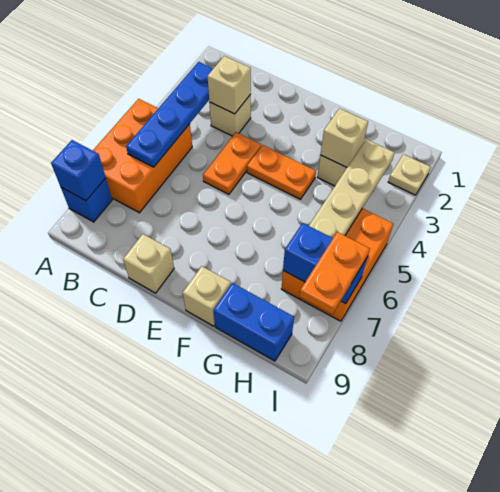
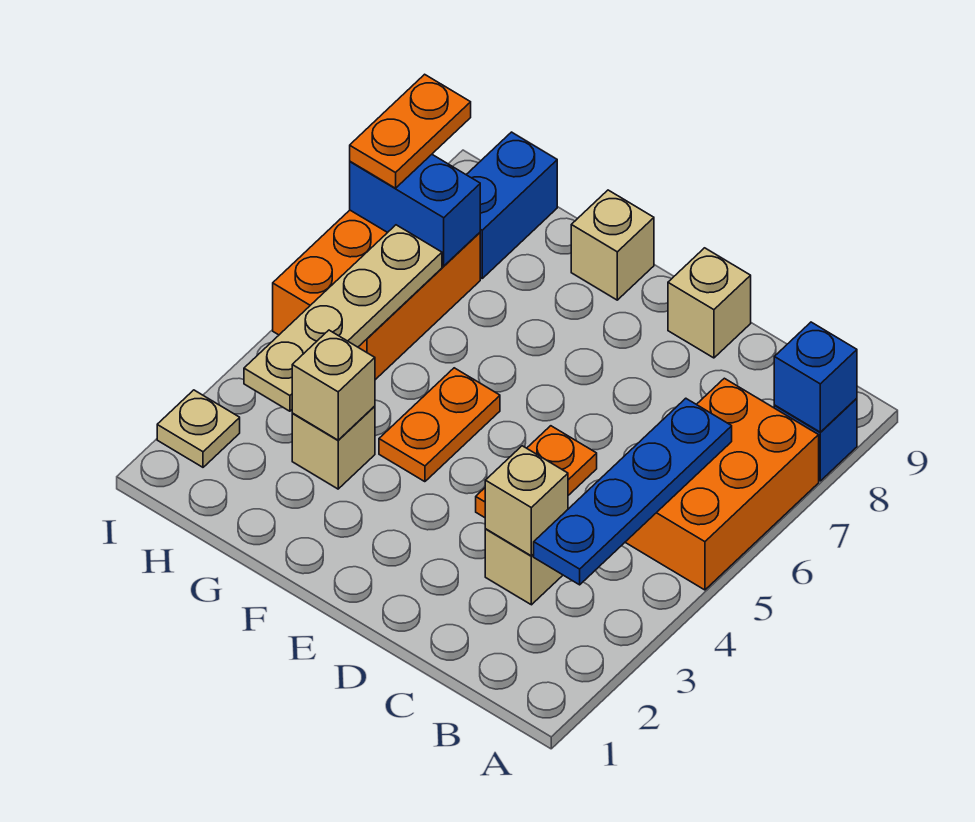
orange 1x2 plate [247,145,316,199] -> orange 1x2 plate turned to [379,368,500,482]
blue 1x2 brick [214,283,294,361] -> blue 1x2 brick turned to [466,132,557,278]

